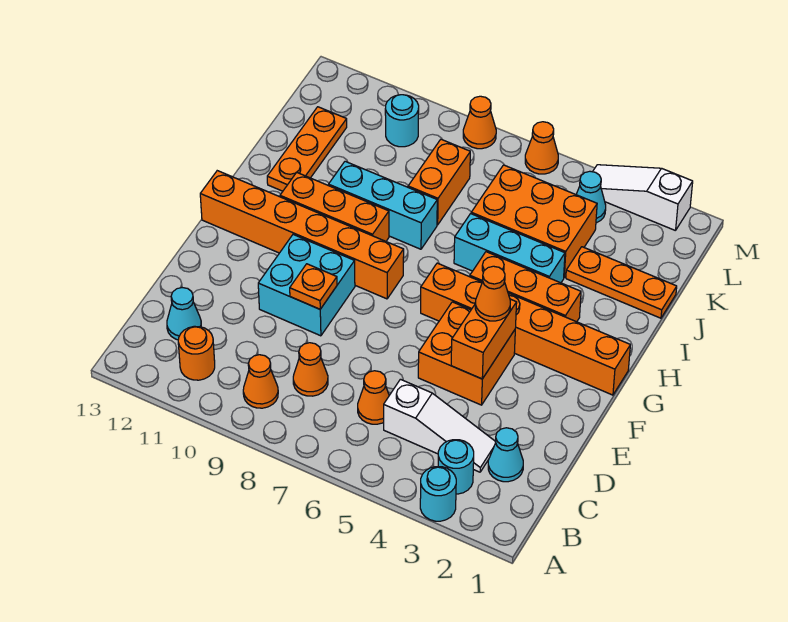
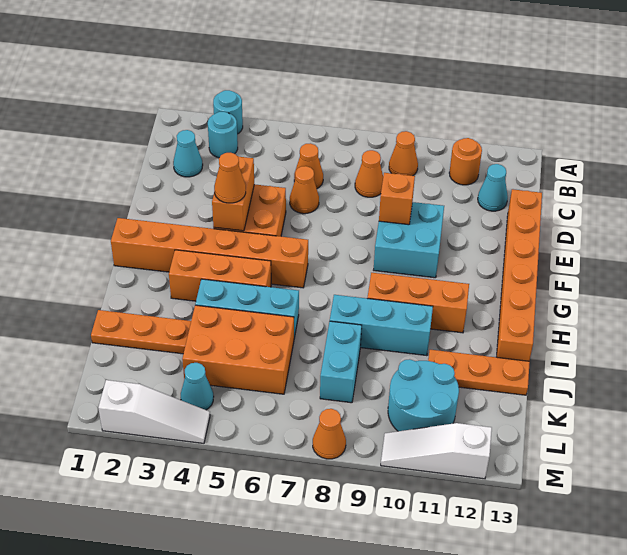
white 1x3 slope [384,379,496,472] -> white 1x3 slope moved to [381,423,492,479]
orange 1x1 plate [290,264,337,309] -> orange 1x1 brick [379,173,415,225]
orange 1x6 brick [200,171,404,299] -> orange 1x6 brick turned to [497,189,542,361]
orange 1x3 plate [267,107,347,191] -> orange 1x3 plate turned to [428,350,530,395]
orange 1x2 brick [408,139,470,225] -> cyan 1x2 brick [320,321,362,403]
cyan 1x1 round brick [385,95,419,147] -> cyan 2x2 round brick [388,359,459,431]
orange 1x1 cone [525,122,558,174] -> orange 1x1 cone moved to [290,166,319,214]

